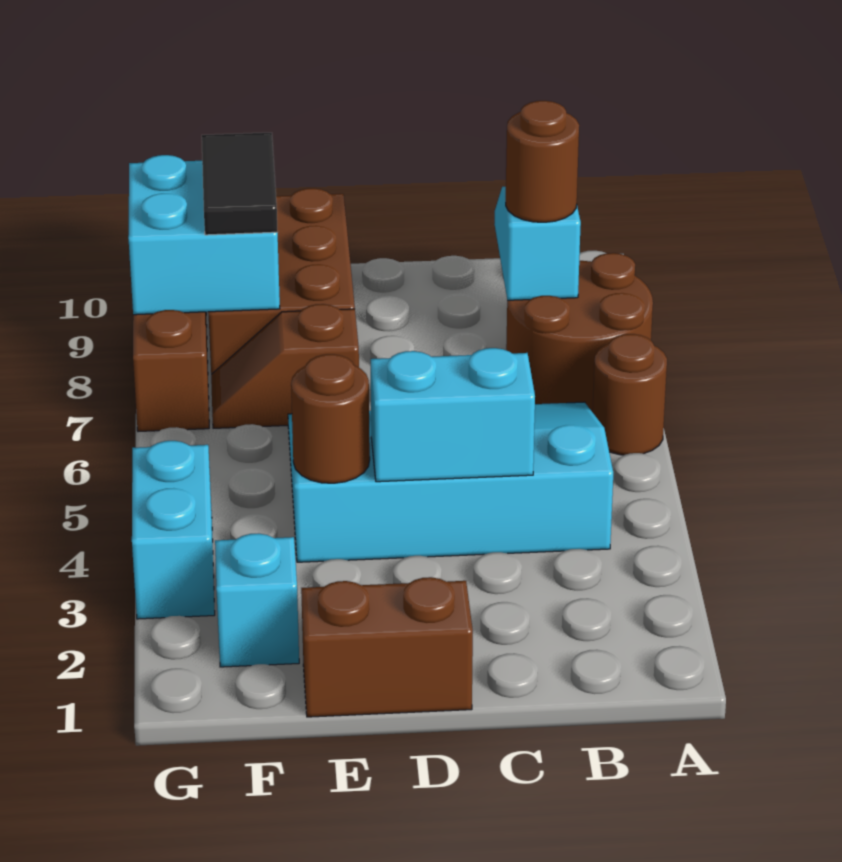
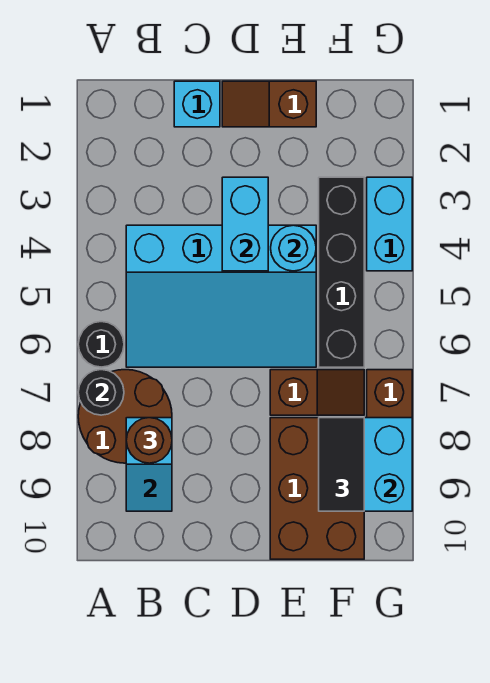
brown 1x1 round brick [593,334,667,455] -> black 1x1 round brick [78,322,124,367]
none -> black 1x1 round brick [78,370,124,415]
cyan 1x2 brick [370,348,535,482] -> cyan 1x2 brick turned to [222,177,268,271]
brown 1x2 brick [301,577,473,717] -> brown 1x2 slope [222,81,316,127]
brown 1x1 round brick [291,354,370,483] -> cyan 1x1 round brick [271,225,316,271]
cyan 1x1 brick [215,533,299,667] -> cyan 1x1 brick moved to [174,81,220,127]
none -> black 1x4 brick [319,177,364,367]

